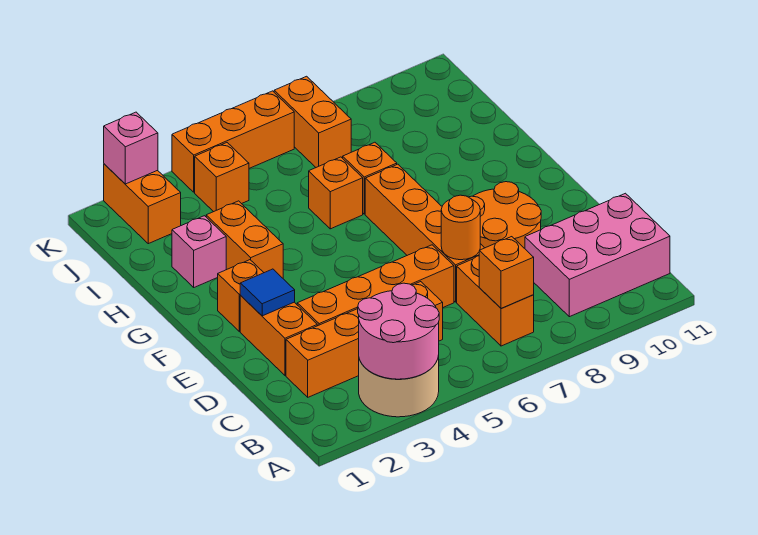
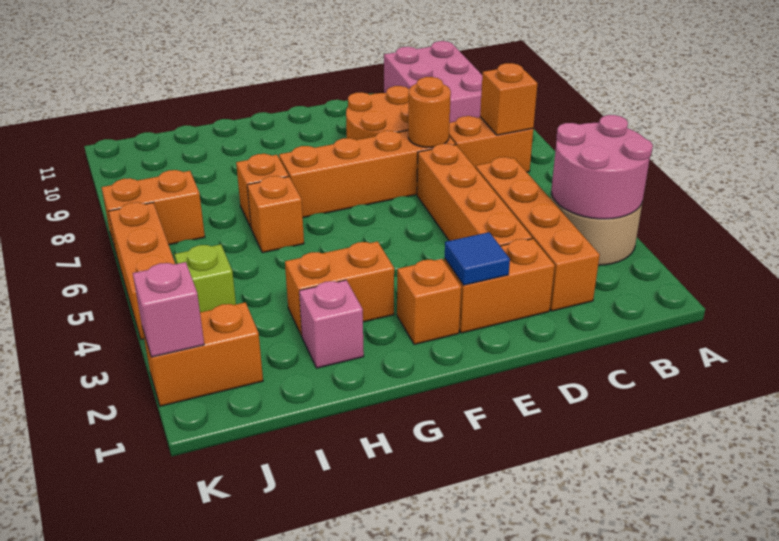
orange 1x1 brick [195,143,249,212] -> lime 1x1 brick [175,244,236,312]

